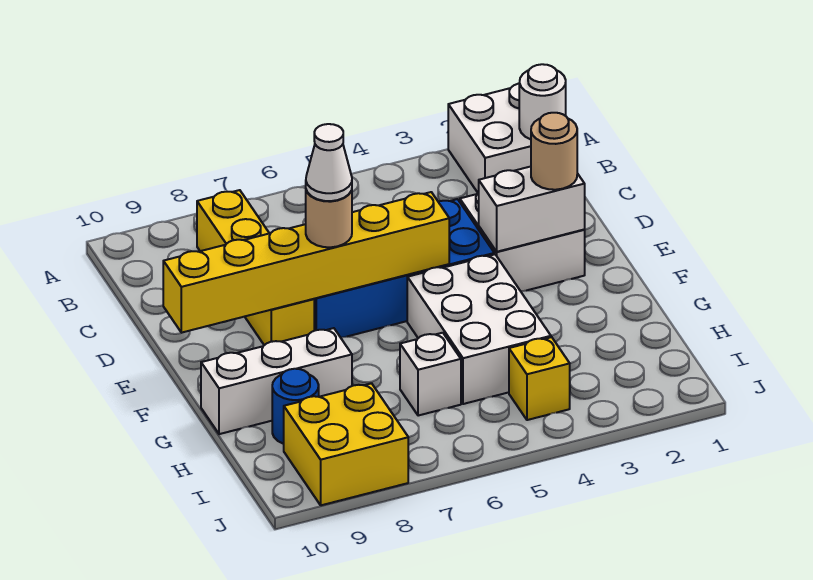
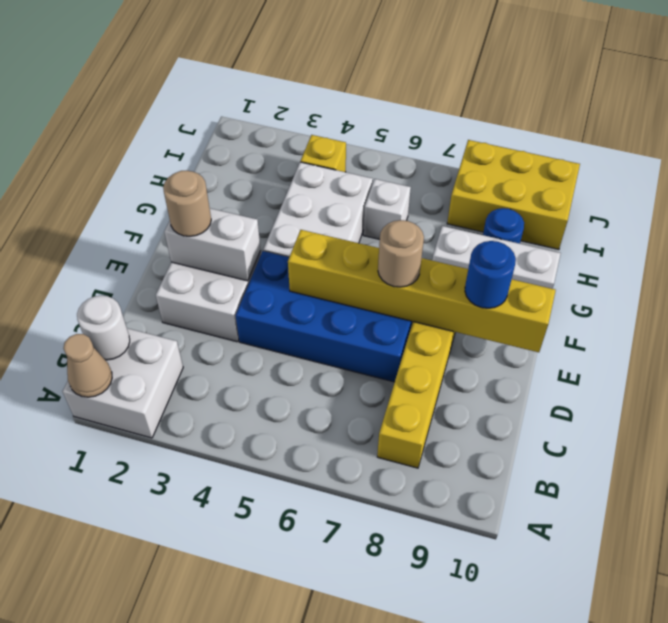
none -> tan 1x1 cone [63,334,112,397]
white 1x1 cone [306,124,352,201] -> none
none -> blue 1x1 round brick [465,241,516,308]
yellow 2x2 brick [284,383,408,505] -> yellow 2x3 brick [447,140,580,249]

